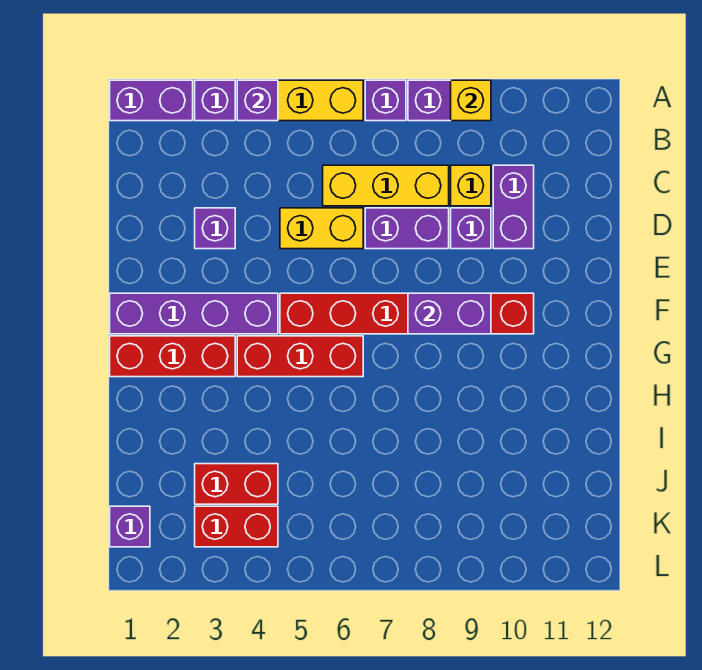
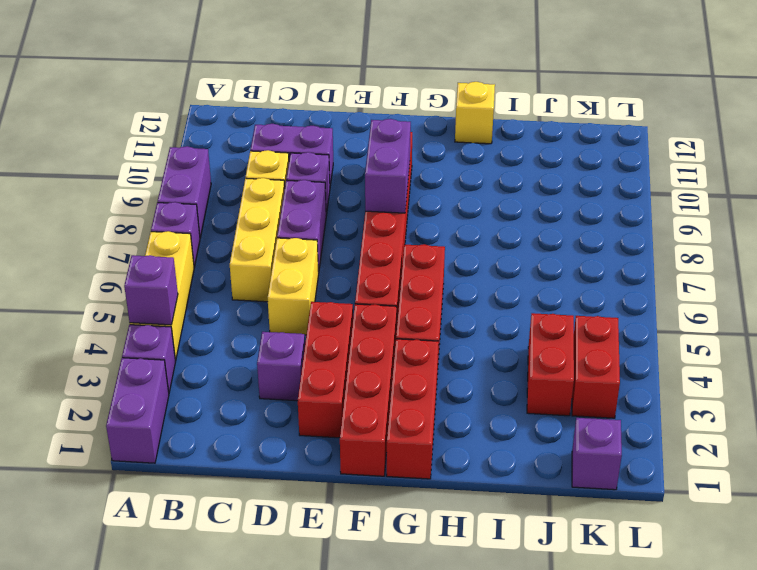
yellow 1x1 brick [451,80,491,121] -> yellow 1x1 brick moved to [455,82,495,144]
none -> red 1x3 brick [298,302,353,438]
purple 1x4 brick [110,293,278,334] -> red 1x4 brick [340,304,397,476]

